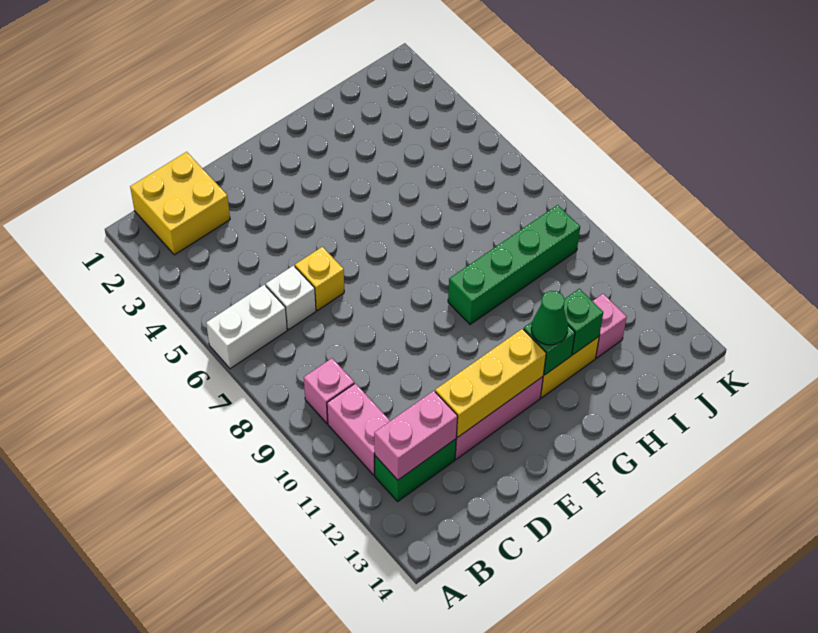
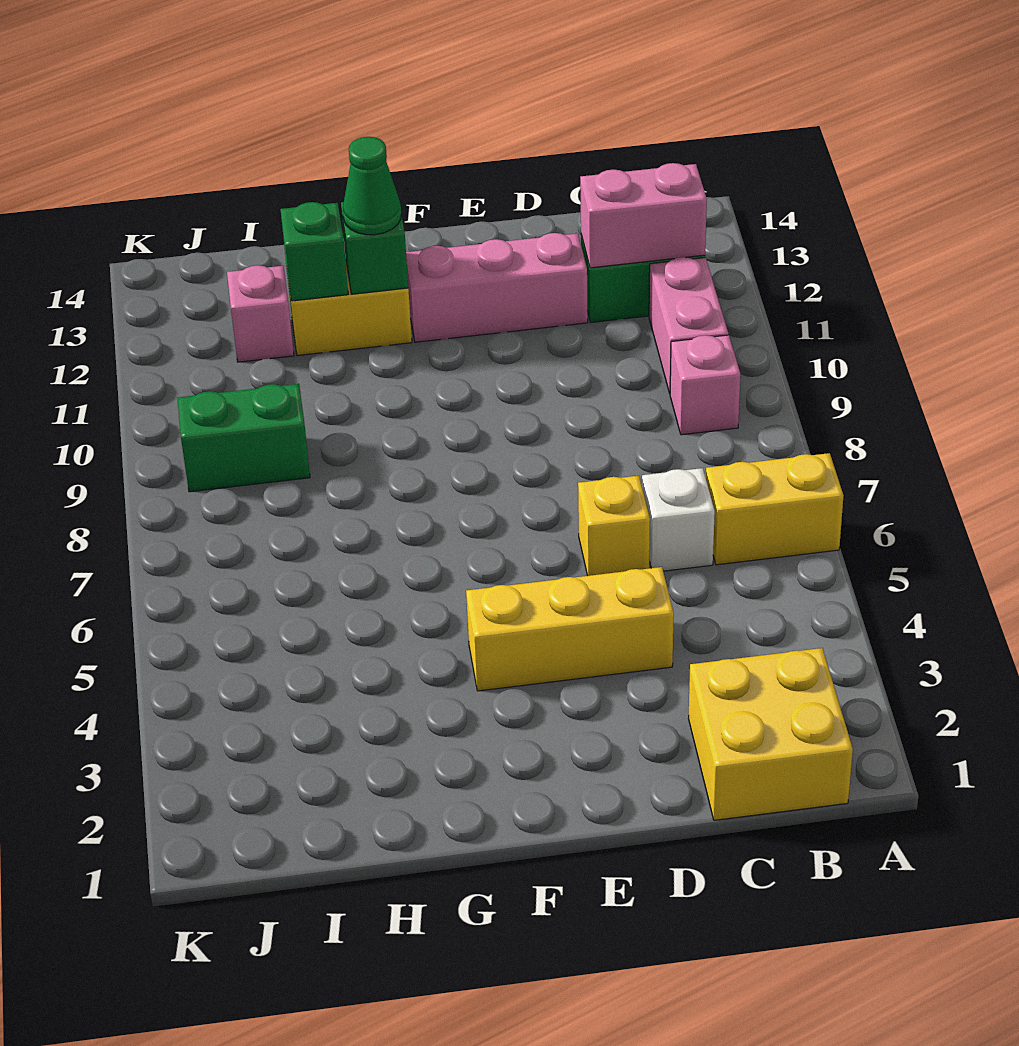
white 1x2 brick [206,285,287,369] -> yellow 1x2 brick [706,453,844,565]
yellow 1x3 brick [435,329,546,437] -> yellow 1x3 brick moved to [466,567,674,691]
green 1x4 brick [448,205,580,324] -> green 1x2 brick [178,384,310,492]

